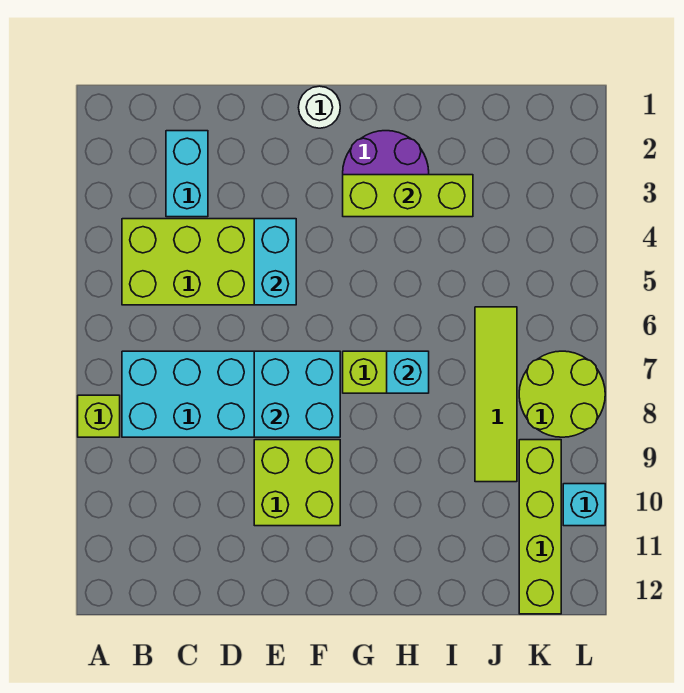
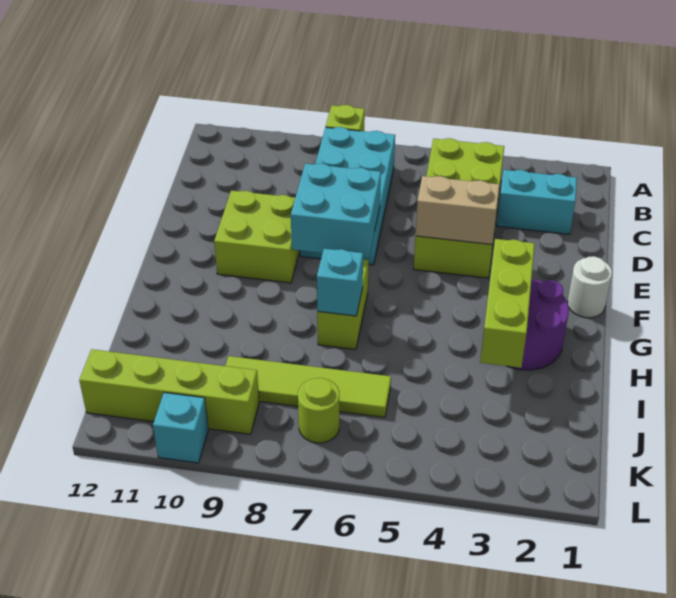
cyan 1x2 brick [254,219,296,305] -> tan 1x2 brick [416,176,500,245]
lime 2x2 round brick [519,351,605,437] -> lime 1x1 round brick [298,378,339,443]

